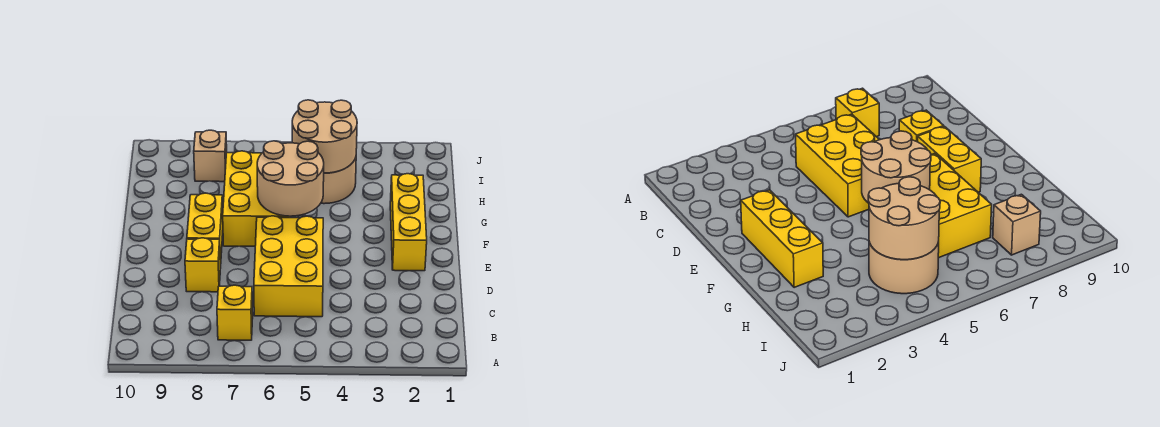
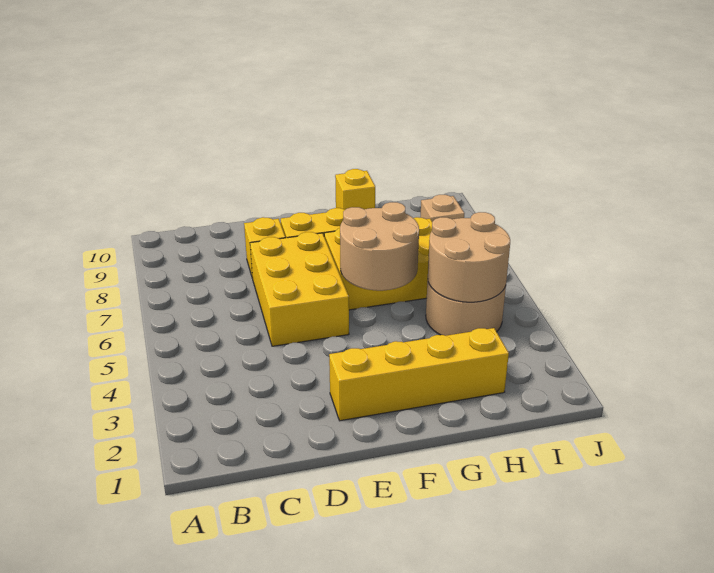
yellow 1x1 brick [217,285,253,340] -> yellow 1x1 brick moved to [335,169,375,210]
yellow 2x3 brick [254,216,323,317] -> yellow 2x3 brick turned to [250,232,349,346]
yellow 1x3 brick [390,174,427,271] -> yellow 1x4 brick [329,328,509,421]

